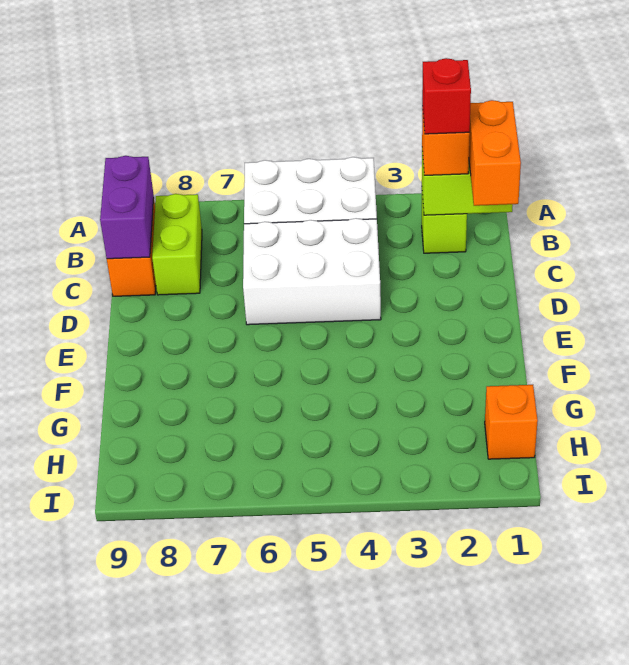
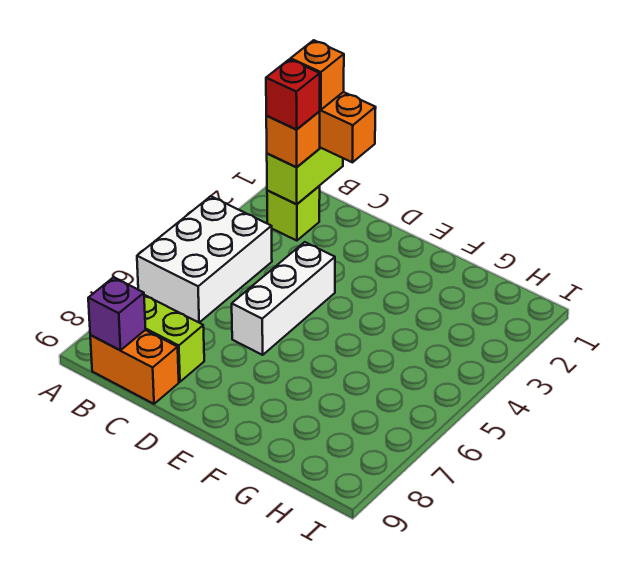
purple 1x2 brick [100,156,154,259] -> purple 1x1 brick [88,277,146,350]
white 2x3 brick [243,218,381,325] -> white 1x3 brick [232,242,335,355]
orange 1x1 brick [485,385,538,459] -> orange 1x1 brick moved to [291,40,344,110]

